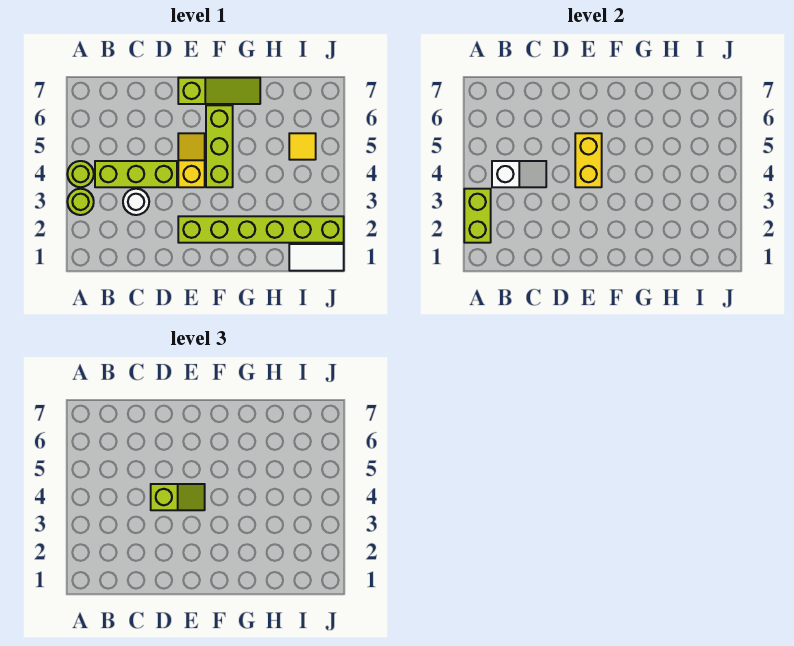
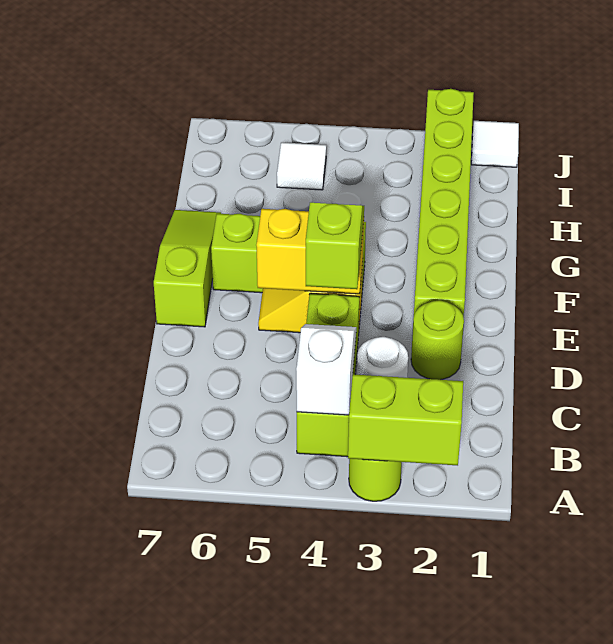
lime 1x1 round brick [67,161,94,187] -> lime 1x1 round brick moved to [411,300,464,380]
white 1x2 tile [289,244,344,271] -> white 1x1 tile [471,121,519,167]
yellow 1x1 tile [289,133,316,160] -> white 1x1 tile [277,142,326,190]

